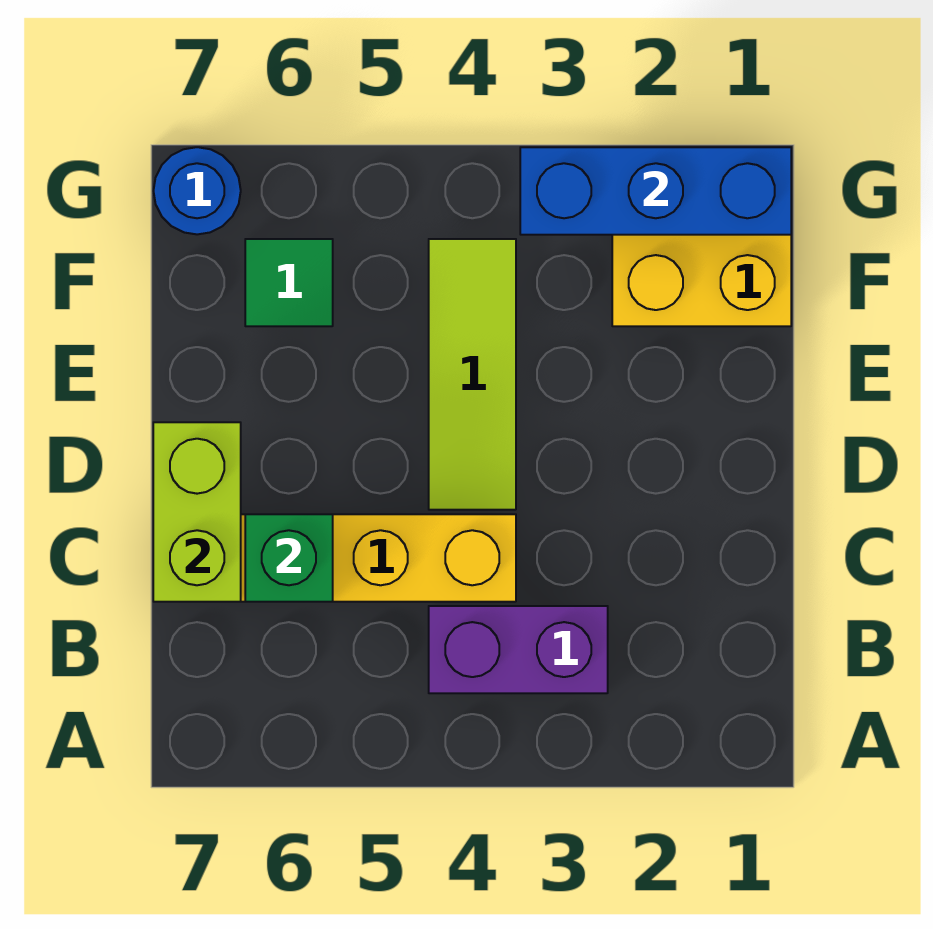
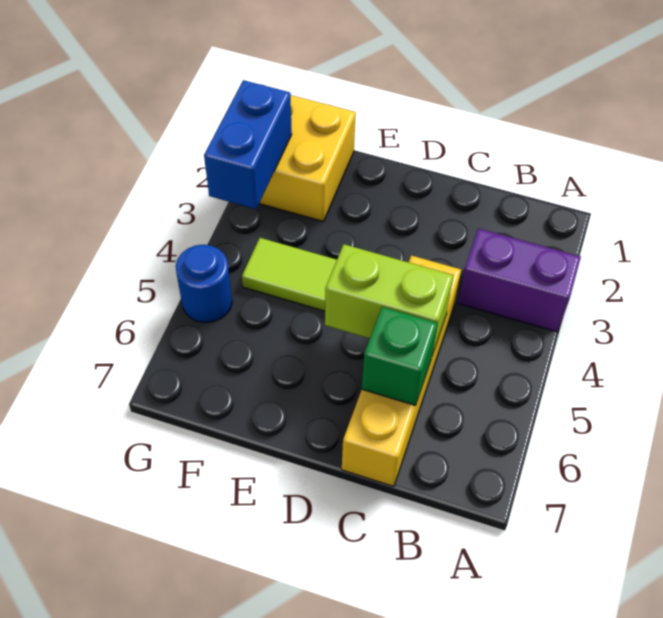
purple 1x2 brick [429,606,608,693] -> purple 1x2 brick turned to [458,229,581,332]
lime 1x2 brick [153,422,241,602] -> lime 1x2 brick moved to [325,244,454,355]
green 1x1 tile [245,239,333,326] -> none
blue 1x3 brick [520,147,791,235] -> blue 1x2 brick [204,80,292,209]
blue 1x1 round brick [153,147,241,234] -> blue 1x1 round brick moved to [176,245,232,323]

